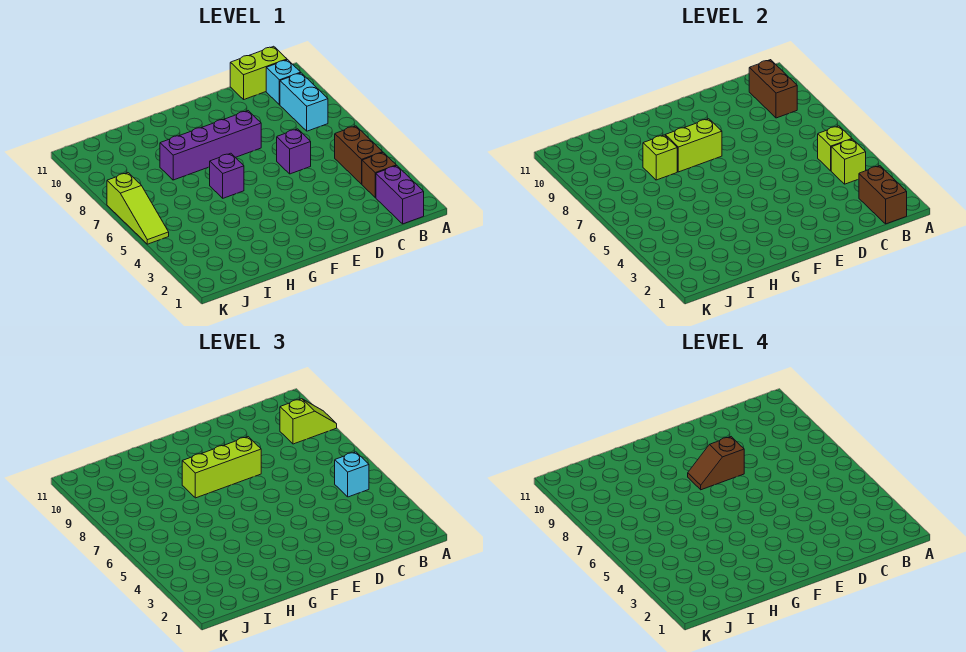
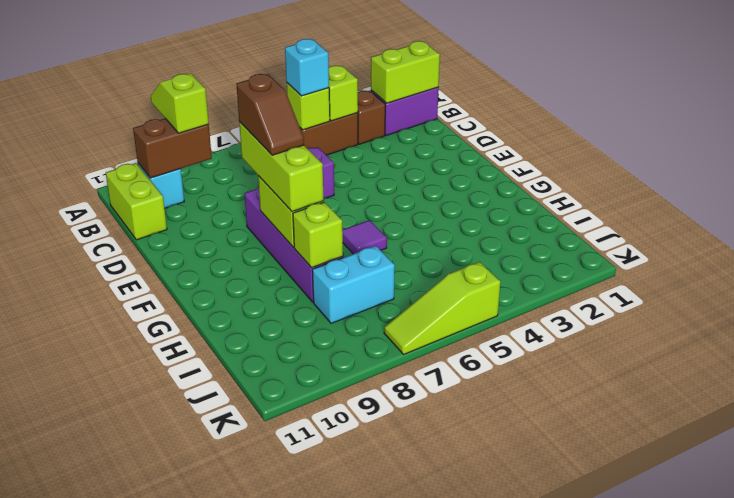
brown 1x2 brick [859,166,907,224] -> lime 1x2 brick [371,41,440,103]
cyan 1x2 brick [280,73,328,131] -> cyan 1x2 brick moved to [312,246,395,323]
purple 1x1 brick [210,153,244,198] -> purple 1x1 tile [342,220,387,254]
lime 1x3 slope [107,173,169,244] -> lime 1x3 slope turned to [384,262,500,354]

